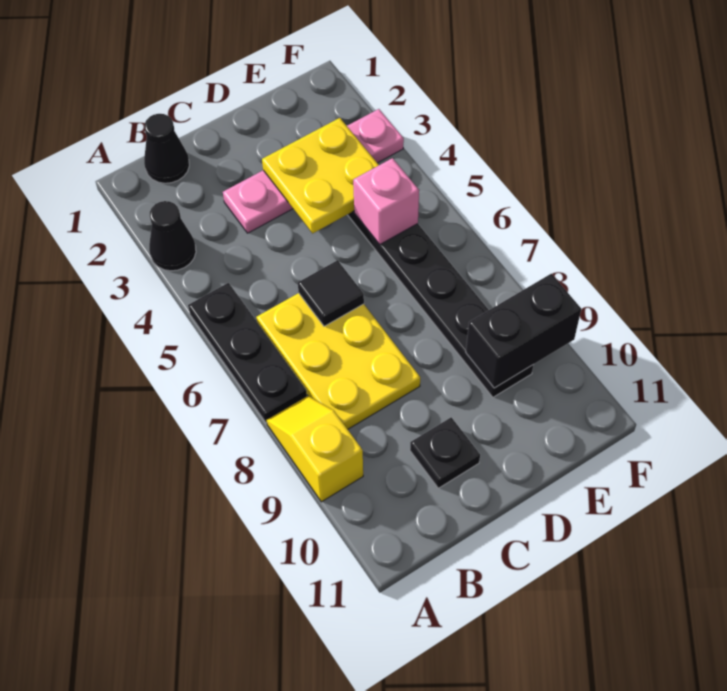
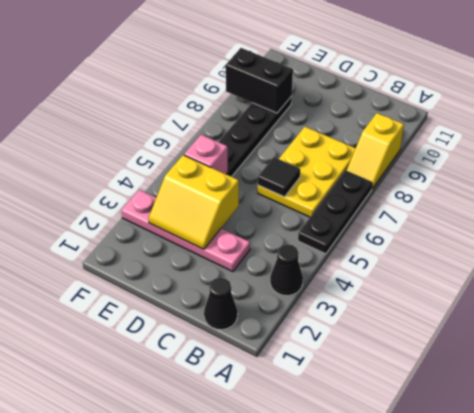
black 1x1 plate [410,417,480,488] -> none
yellow 2x2 plate [262,118,379,233] -> yellow 2x2 slope [148,155,239,249]

